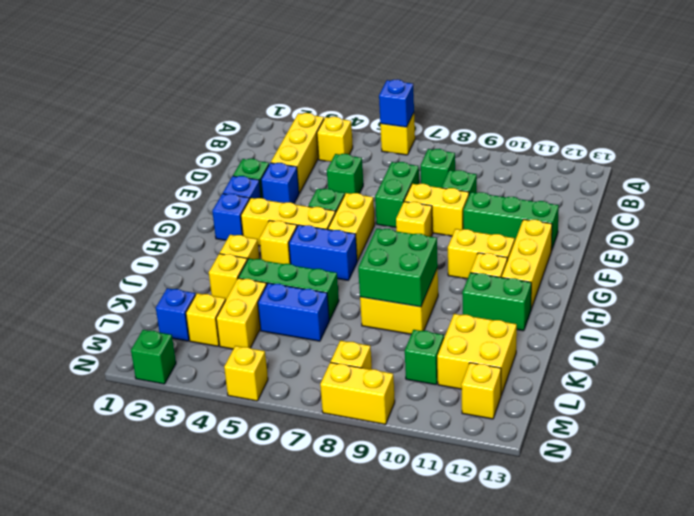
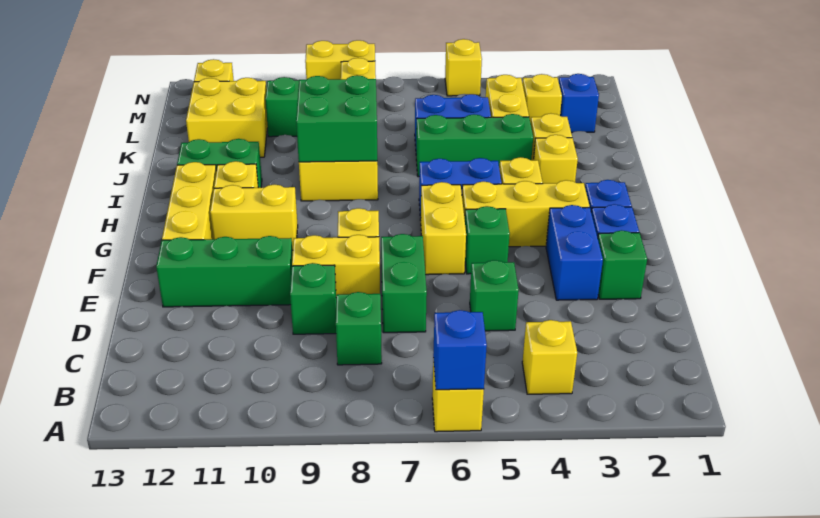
yellow 1x3 brick [271,113,324,194] -> none
blue 1x1 brick [261,163,299,203] -> blue 1x2 brick [546,205,603,300]
green 1x1 brick [131,330,176,384] -> none

